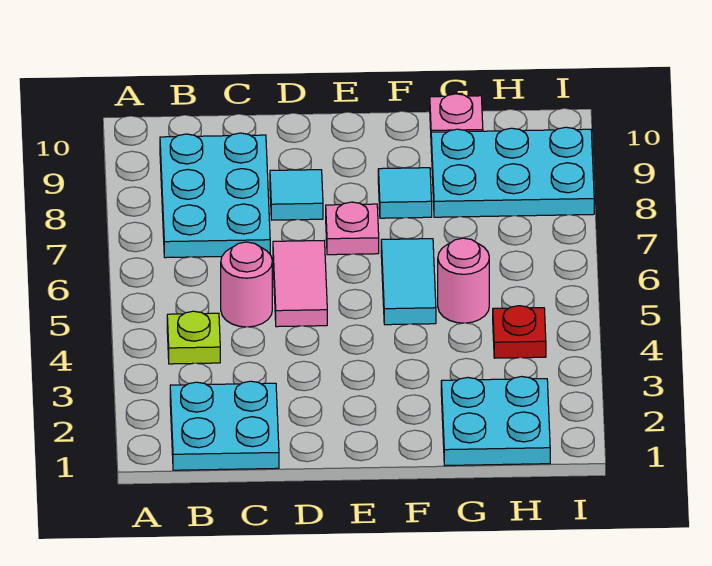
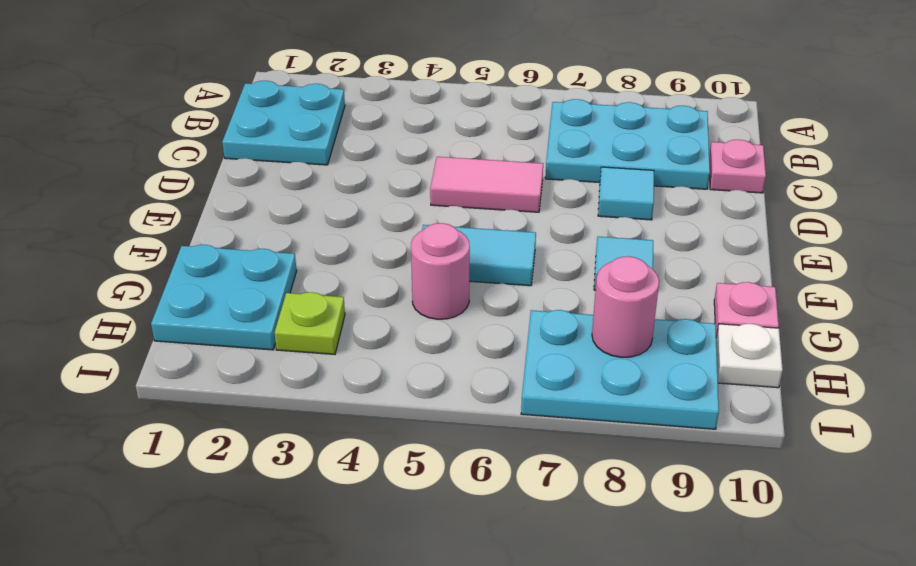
lime 1x1 plate [167,311,220,364] -> lime 1x1 plate moved to [275,292,345,355]
pink 1x1 round brick [221,242,272,327] -> pink 1x1 round brick moved to [592,256,659,357]
pink 1x1 plate [326,202,379,255] -> pink 1x1 plate moved to [709,140,766,193]
cyan 2x3 plate [431,127,594,217] -> cyan 2x3 plate turned to [521,310,719,429]
red 1x1 plate [493,306,546,358] -> none
none -> white 1x1 plate [716,324,783,388]

